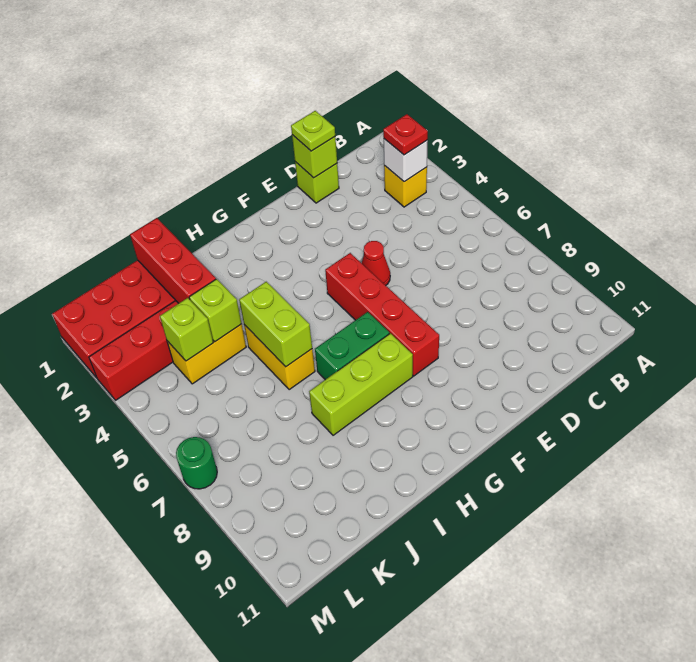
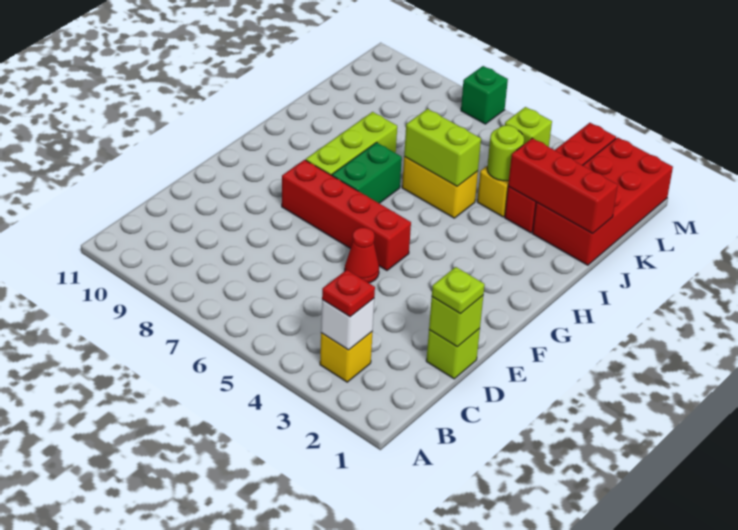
lime 1x1 brick [189,279,242,342] -> lime 1x1 round brick [487,125,524,181]
green 1x1 round brick [176,437,217,489] -> green 1x1 brick [461,66,508,124]

